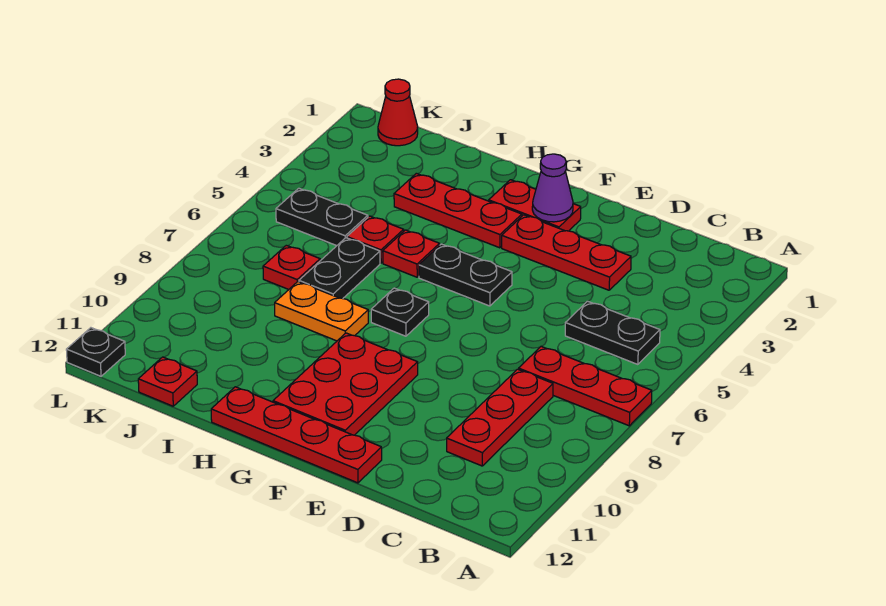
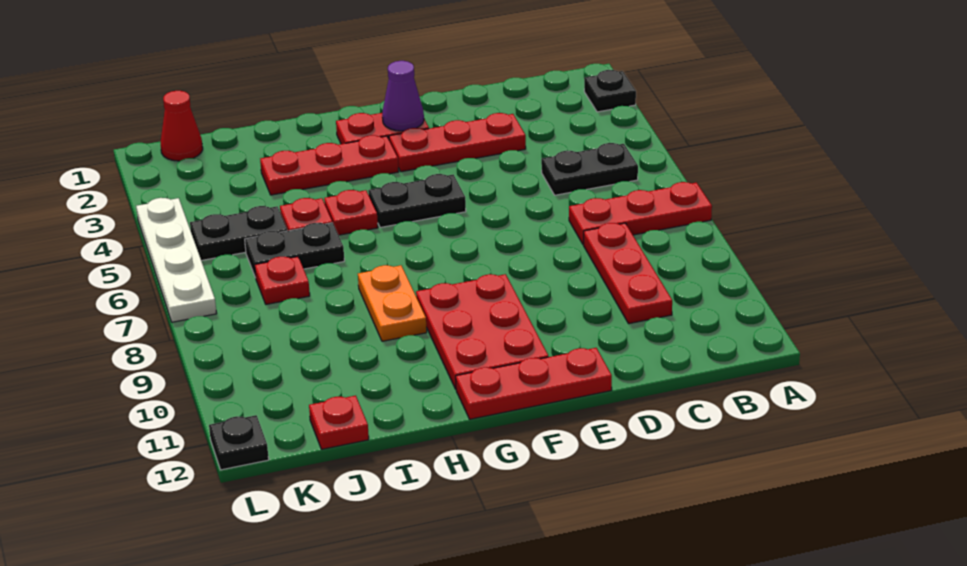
red 1x4 plate [211,387,382,483] -> red 1x3 plate [456,348,612,419]
black 1x1 plate [371,288,429,336] -> black 1x1 plate moved to [584,70,636,112]
orange 1x2 plate [275,282,368,341] -> orange 1x2 plate turned to [358,265,427,341]
black 1x2 plate [299,238,380,299] -> black 1x2 plate turned to [245,223,344,278]
none -> white 1x4 plate [136,198,217,322]

